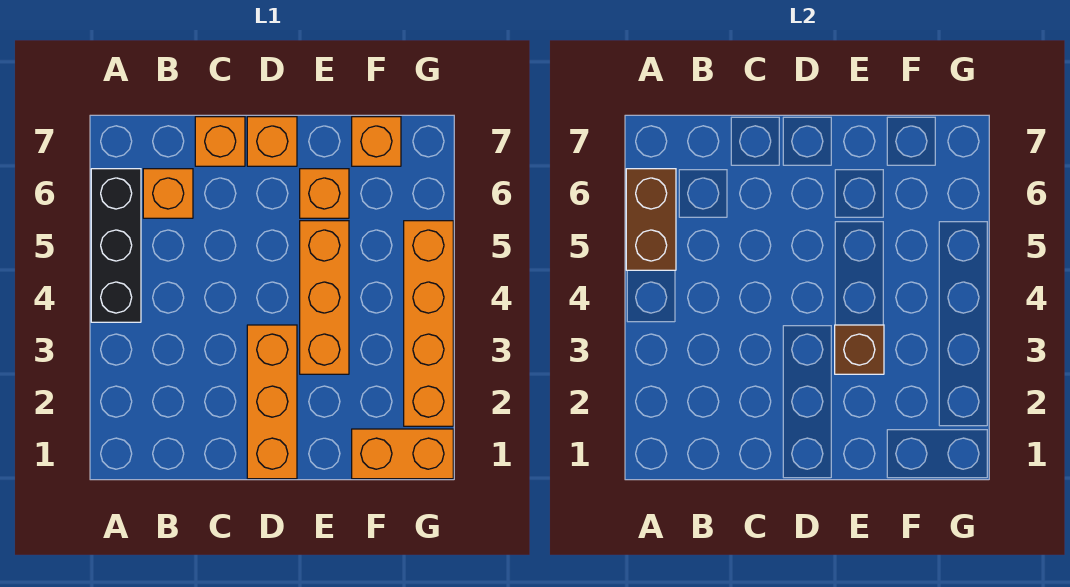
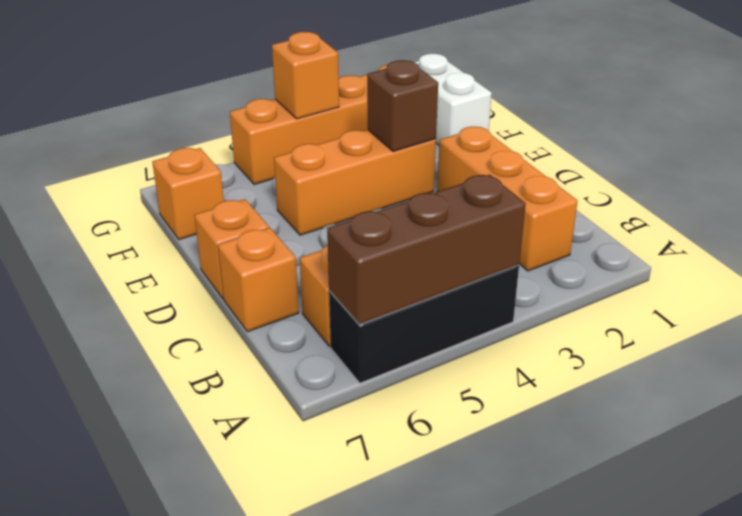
brown 1x2 brick [626,169,676,270] -> brown 1x3 brick [327,175,526,325]
orange 1x3 brick [247,325,297,479] -> orange 1x3 brick turned to [437,127,578,271]
orange 1x1 brick [300,169,349,218] -> orange 1x1 brick moved to [272,32,339,119]
orange 1x2 brick [352,429,453,479] -> white 1x2 brick [414,54,492,145]

